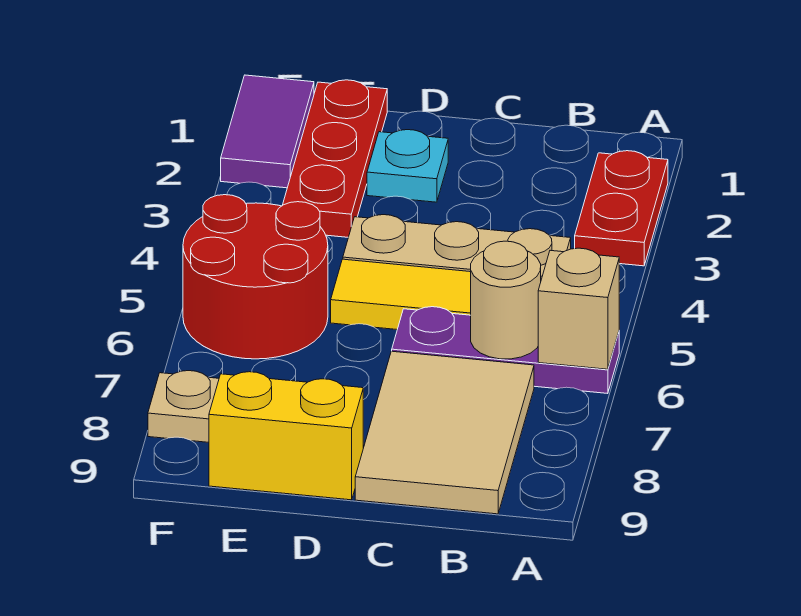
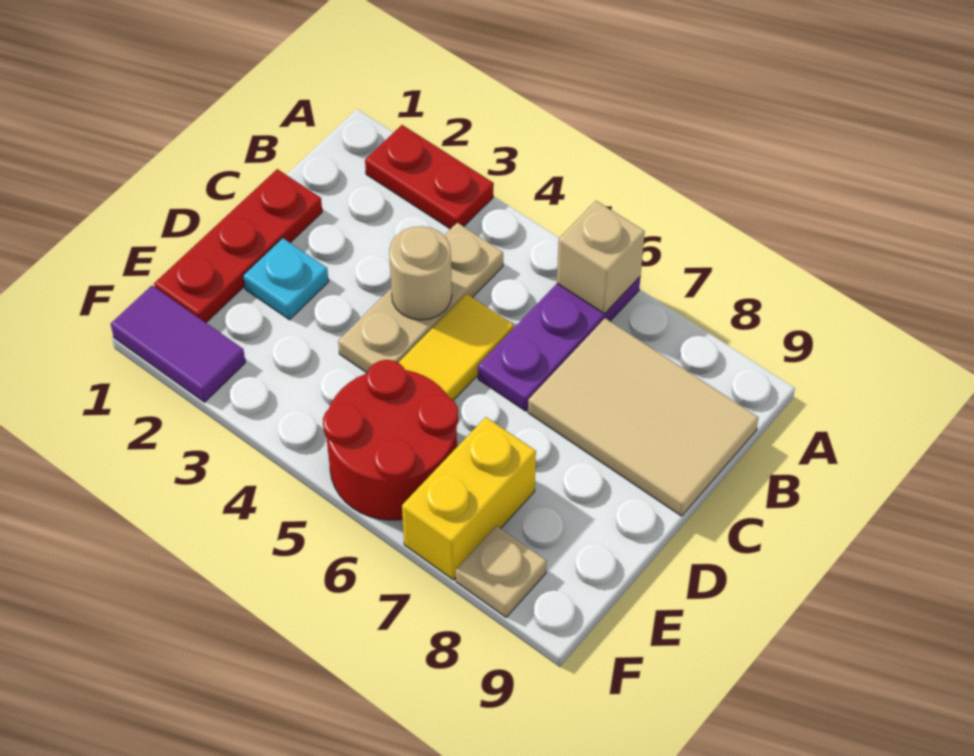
tan 1x1 round brick [471,241,541,359] -> tan 1x1 round brick moved to [389,226,452,320]
yellow 1x2 brick [209,372,363,500] -> yellow 1x2 brick moved to [402,417,536,580]
red 1x3 plate [282,80,387,237] -> red 1x3 plate turned to [154,169,322,323]

